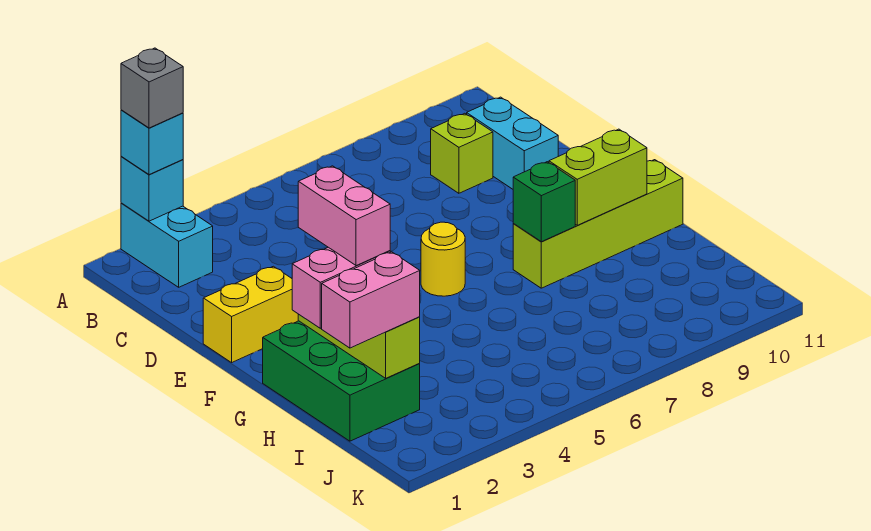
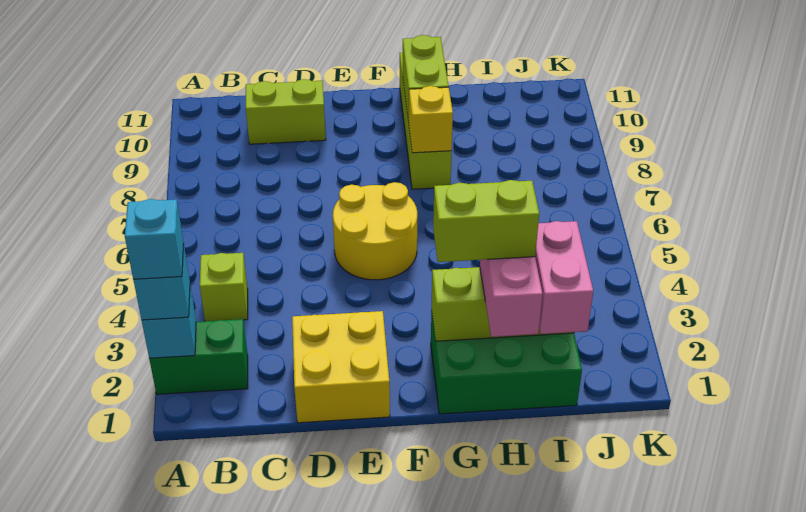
cyan 1x2 brick [121,203,213,287] -> green 1x2 brick [149,319,248,394]
grey 1x1 brick [121,48,183,128] -> cyan 1x1 brick [125,199,184,279]
lime 1x1 brick [431,113,493,193] -> lime 1x1 brick moved to [200,253,248,321]
cyan 1x2 brick [467,97,558,189] -> lime 1x2 brick [246,79,326,144]
yellow 1x2 brick [203,266,298,362] -> yellow 2x2 brick [292,311,390,423]
yellow 1x1 round brick [421,222,465,296] -> yellow 2x2 round brick [333,182,417,280]
pink 1x2 brick [298,166,390,266] -> lime 1x2 brick [433,180,539,262]
green 1x1 brick [513,162,575,242] -> yellow 1x1 brick [409,86,453,153]

